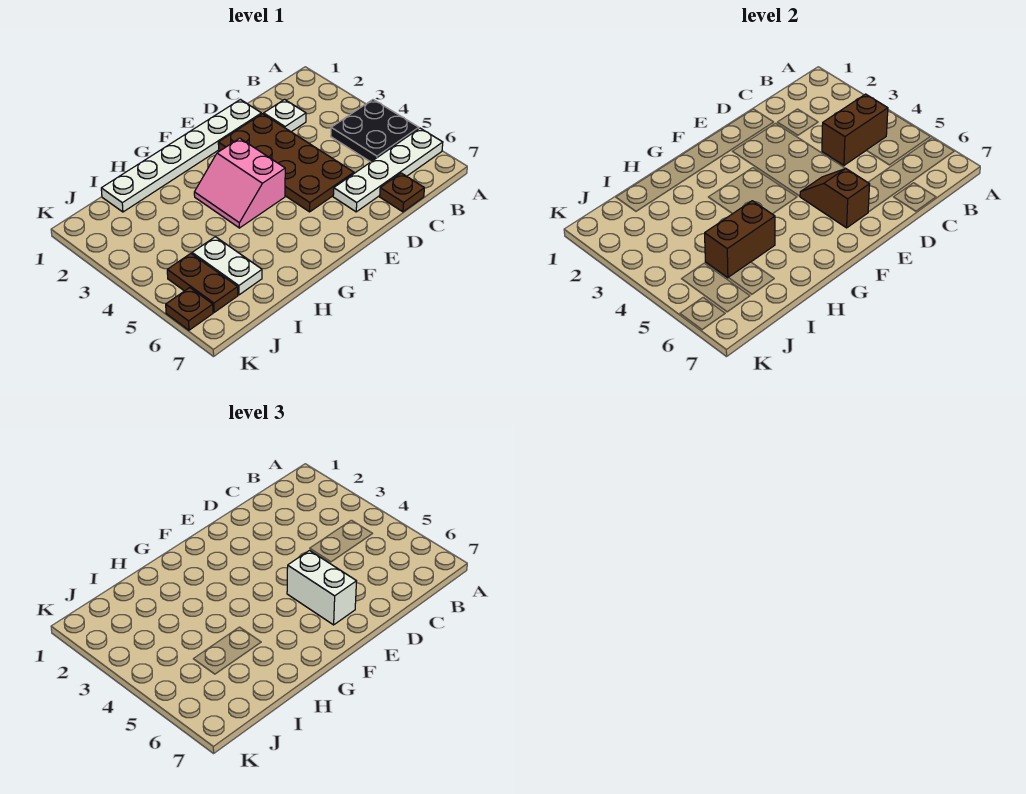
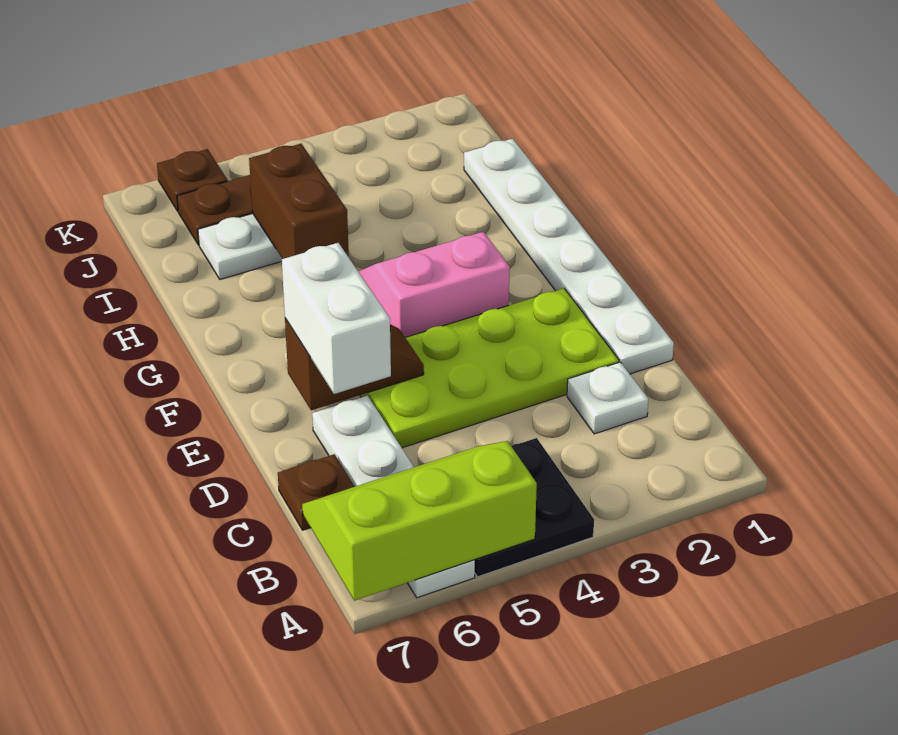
none -> lime 2x3 slope [302,441,537,601]
brown 1x2 brick [822,94,888,165] -> none
brown 2x4 plate [218,114,354,212] -> lime 2x4 plate [360,288,619,448]
white 1x2 brick [287,551,357,625] -> white 1x2 brick turned to [282,243,391,394]

